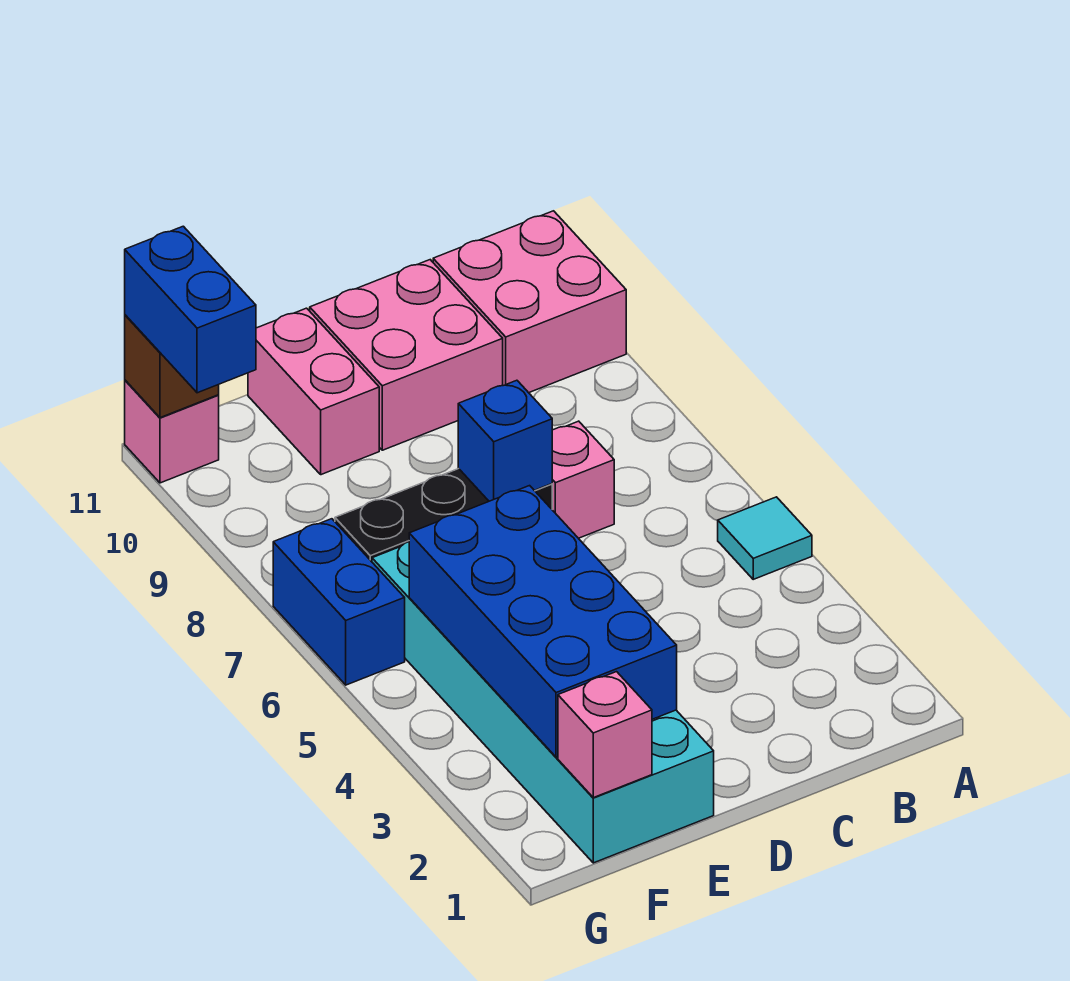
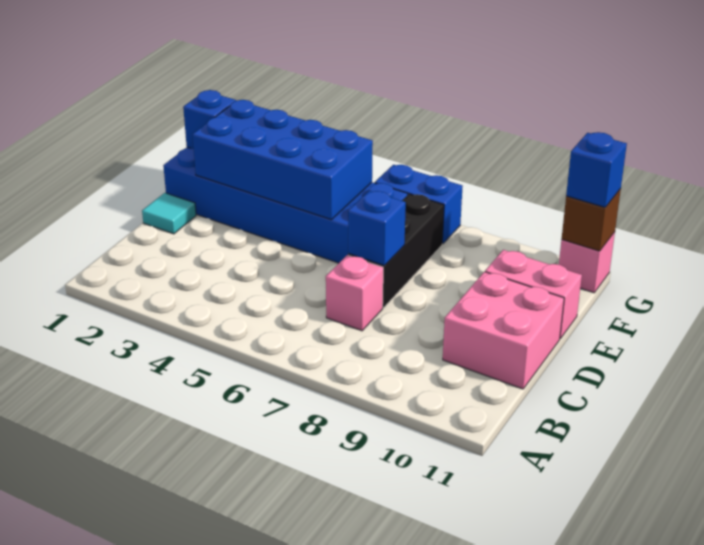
cyan 1x1 tile [718,497,812,579] -> cyan 1x1 tile moved to [142,193,196,234]
pink 2x2 brick [433,211,626,393] -> none
cyan 2x6 brick [372,542,714,863] -> blue 2x6 brick [163,147,408,263]
pink 1x1 brick [558,672,652,798] -> blue 1x1 brick [183,90,236,149]
blue 1x2 brick [125,226,256,393] -> blue 1x1 brick [566,132,627,207]

